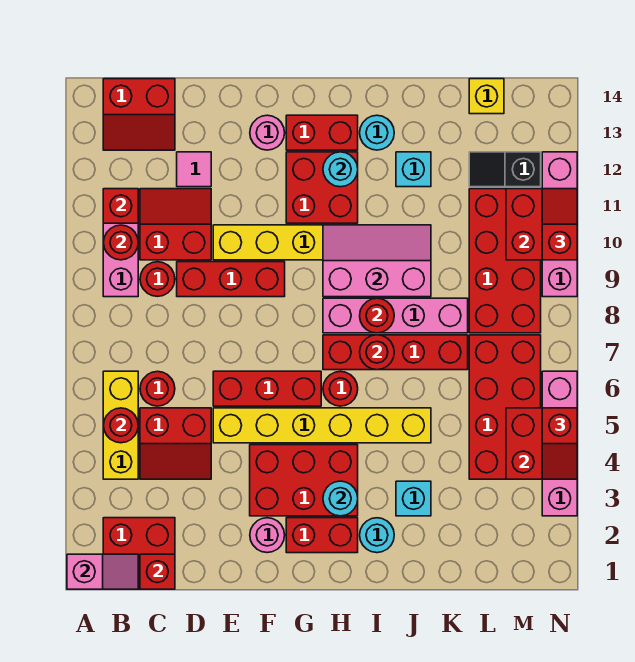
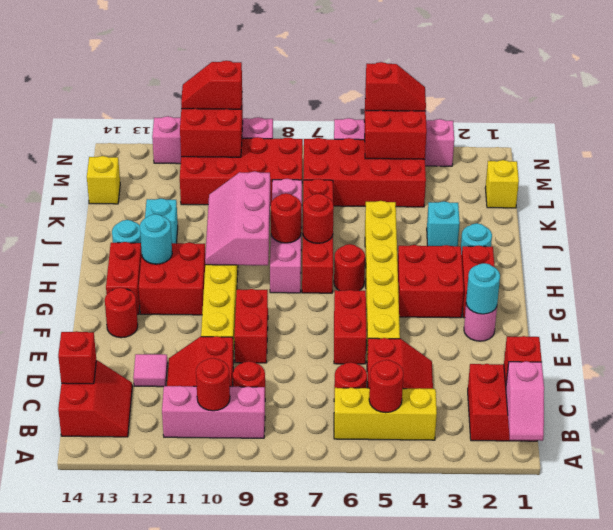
pink 1x2 slope [67,554,138,589] -> pink 1x2 slope turned to [506,361,544,441]
red 1x1 brick [103,189,138,223] -> red 1x1 brick moved to [58,331,96,384]
red 1x3 brick [177,262,285,297] -> red 1x2 brick [234,289,268,363]
red 1x3 brick [213,371,321,406] -> red 1x2 brick [334,290,366,364]
red 2x3 brick [250,445,358,516] -> red 2x2 brick [398,245,464,318]
pink 1x1 round brick [250,115,285,150] -> red 1x1 round brick [105,288,138,338]
cyan 1x1 round brick [323,481,358,516] -> cyan 1x1 round brick moved to [466,263,500,314]
none -> yellow 1x1 brick [485,160,519,208]
black 1x2 slope [469,152,541,187] -> none

